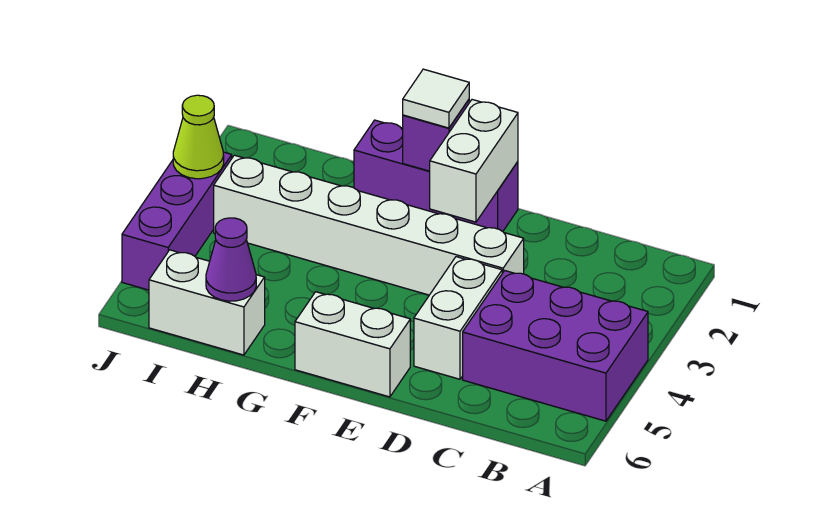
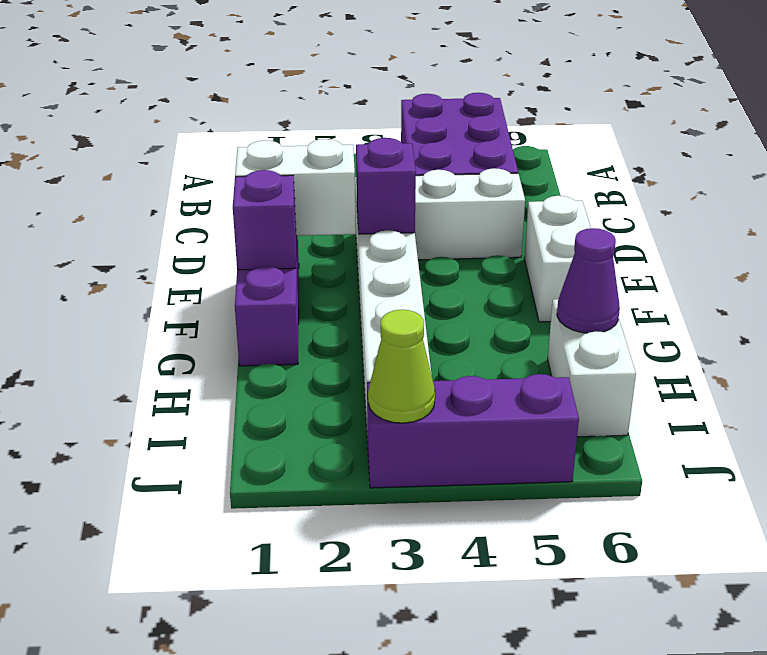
none -> purple 1x1 brick [356,138,416,234]
white 1x1 tile [403,69,469,128] -> none

